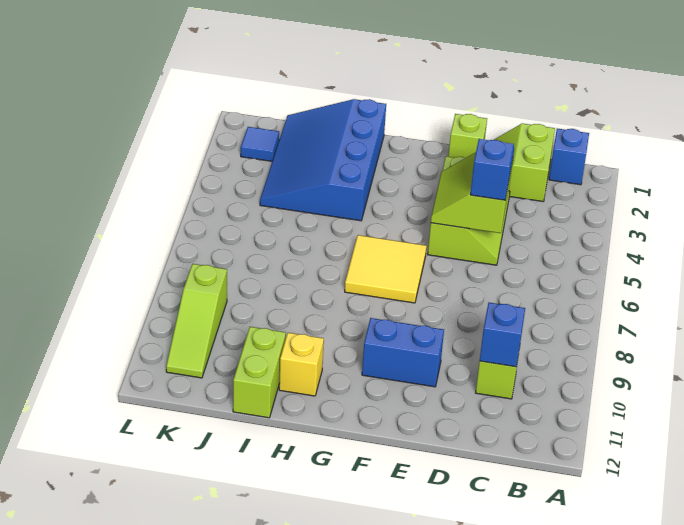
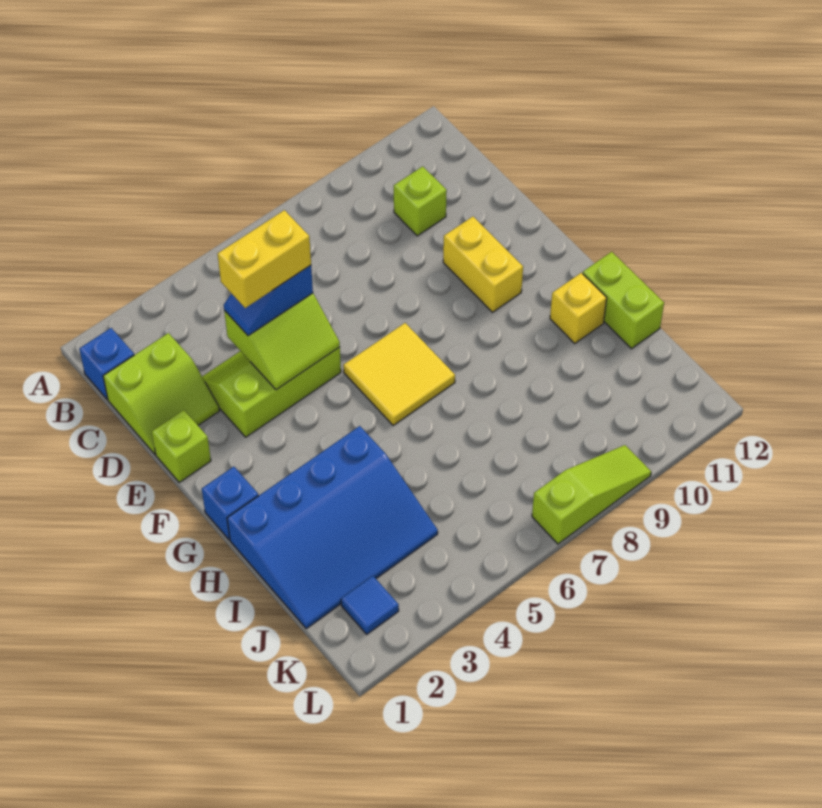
blue 1x1 brick [480,303,525,367] -> blue 1x1 brick moved to [202,467,259,540]
none -> yellow 1x2 brick [218,210,311,308]
blue 1x2 brick [362,318,444,387] -> yellow 1x2 brick [443,217,523,312]
lime 1x2 brick [233,327,286,418] -> lime 1x2 brick turned to [583,252,664,349]
lime 1x3 slope [166,264,227,378] -> lime 1x3 slope moved to [532,445,651,544]

